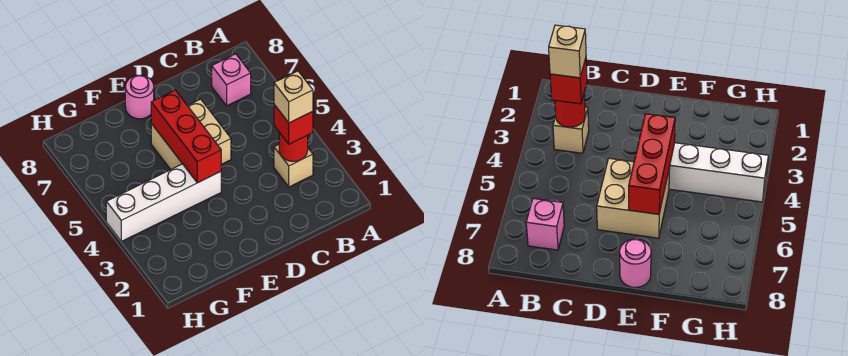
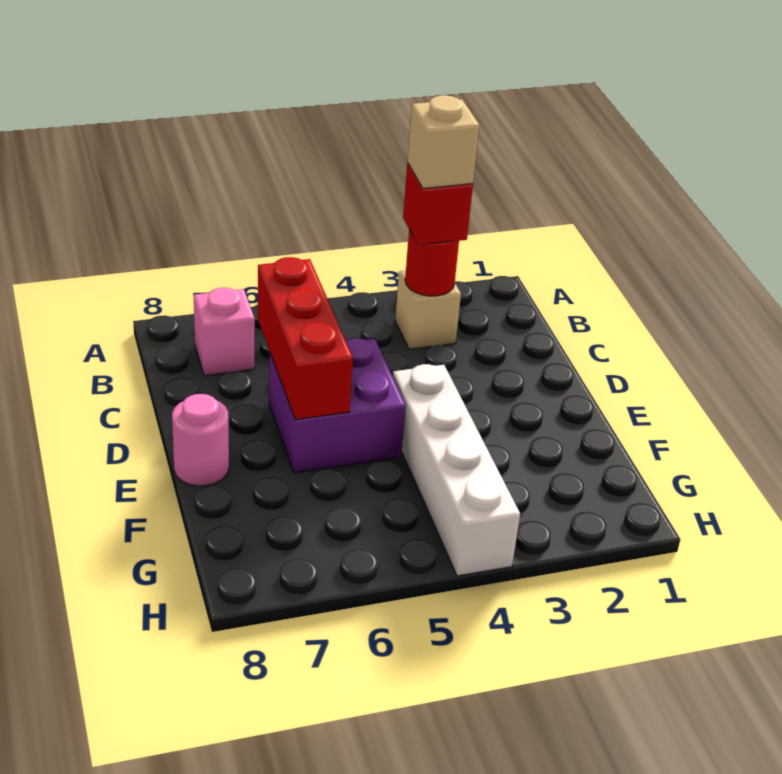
tan 2x2 brick [151,99,231,169] -> purple 2x2 brick [269,338,406,473]
red 1x3 brick [151,90,221,183] -> red 1x3 brick turned to [258,257,353,420]

